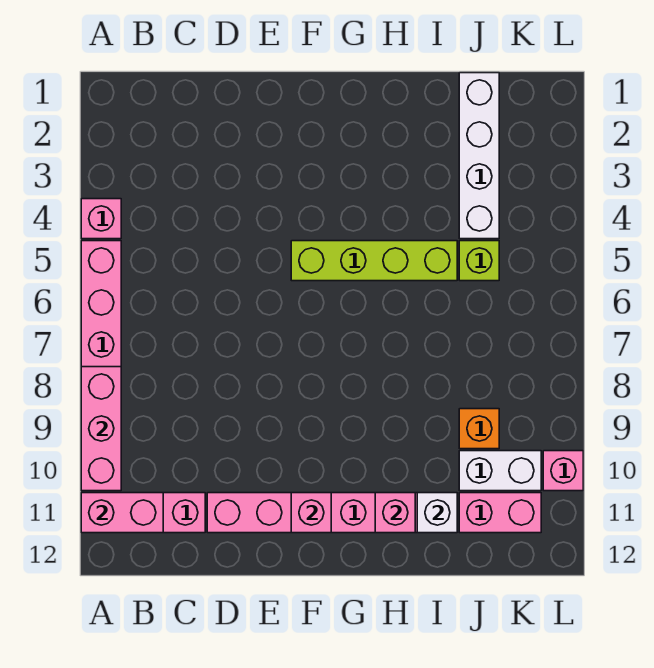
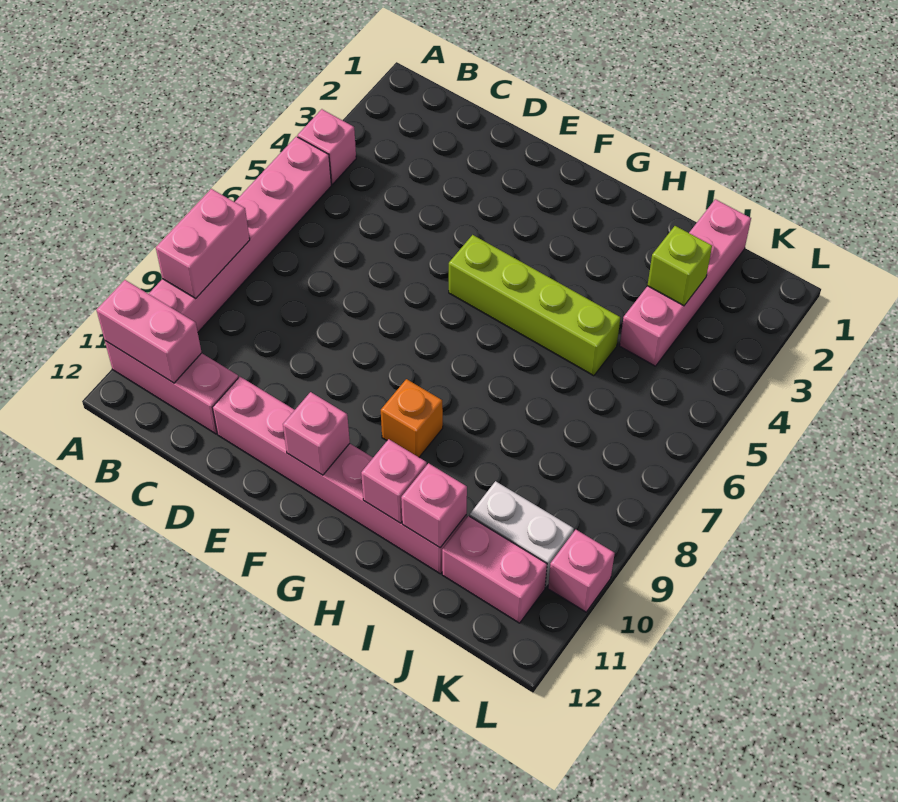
pink 1x3 brick [81,367,121,491] -> pink 1x2 brick [156,189,250,298]
white 1x1 brick [417,493,457,533] -> pink 1x1 brick [401,463,467,548]
white 1x4 brick [459,73,499,239] -> pink 1x4 brick [620,199,751,366]
lime 1x1 brick [459,241,499,281] -> lime 1x1 brick moved to [648,226,712,306]
orange 1x1 brick [459,409,499,449] -> orange 1x1 brick moved to [381,379,443,457]

